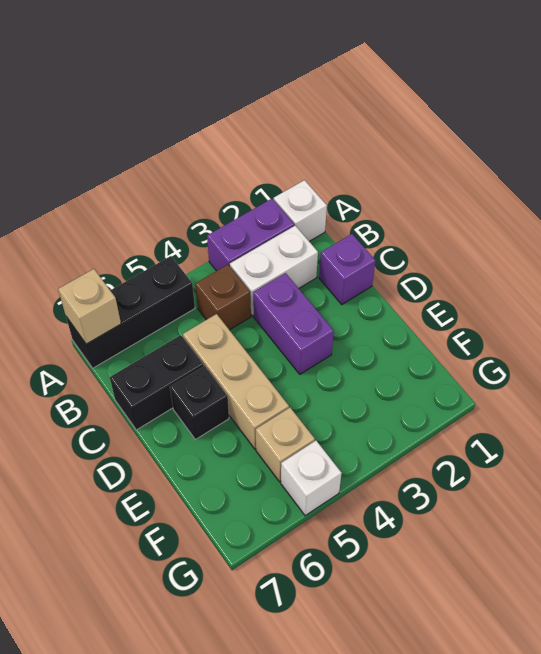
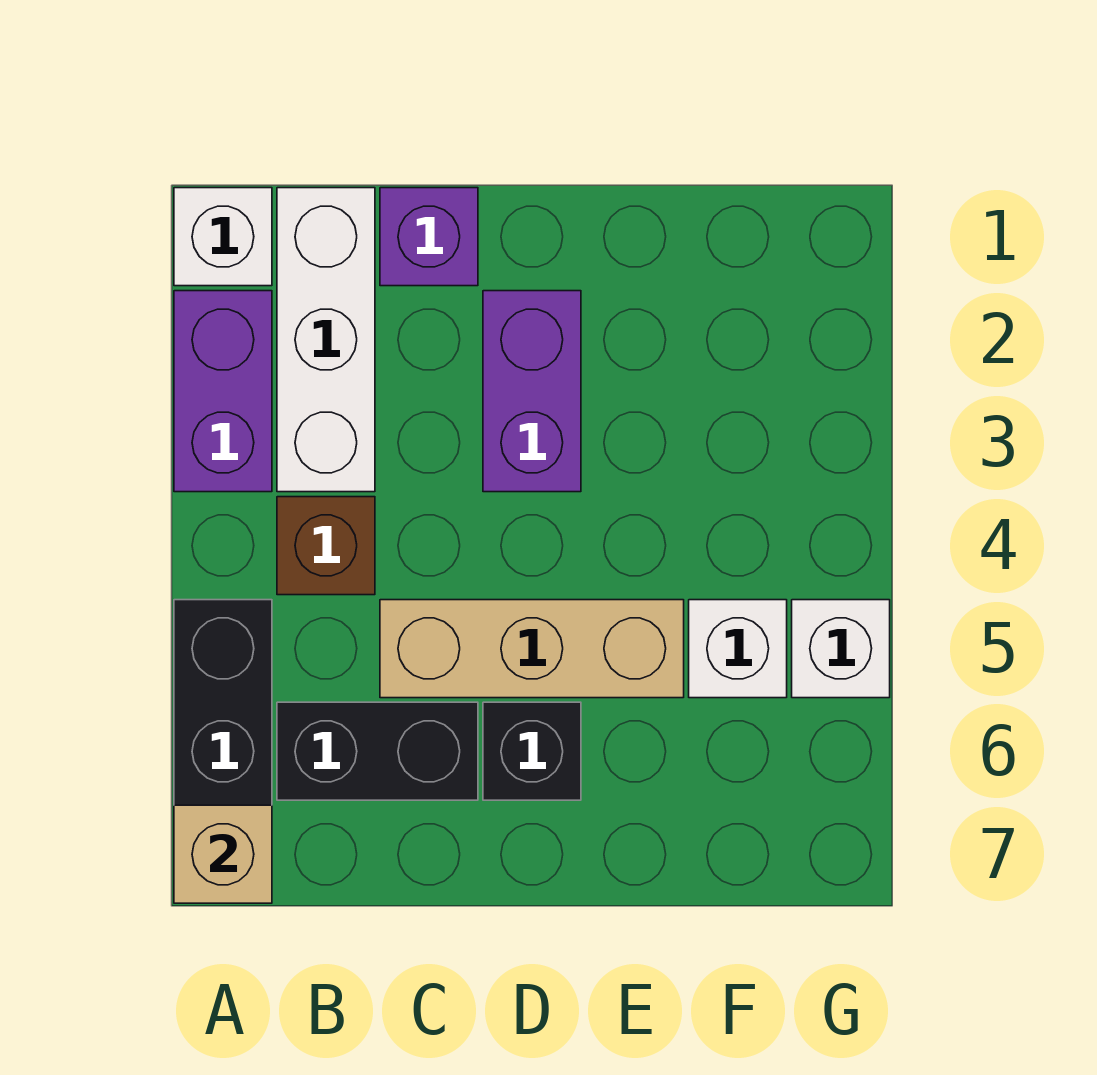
white 1x2 brick [230,226,318,316] -> white 1x3 brick [277,188,375,492]
purple 1x2 brick [253,273,334,374] -> purple 1x2 brick turned to [483,291,581,492]
black 1x2 brick [110,335,204,430] -> black 1x2 brick turned to [277,702,478,800]
tan 1x1 brick [256,408,315,482] -> white 1x1 brick [689,600,787,698]

